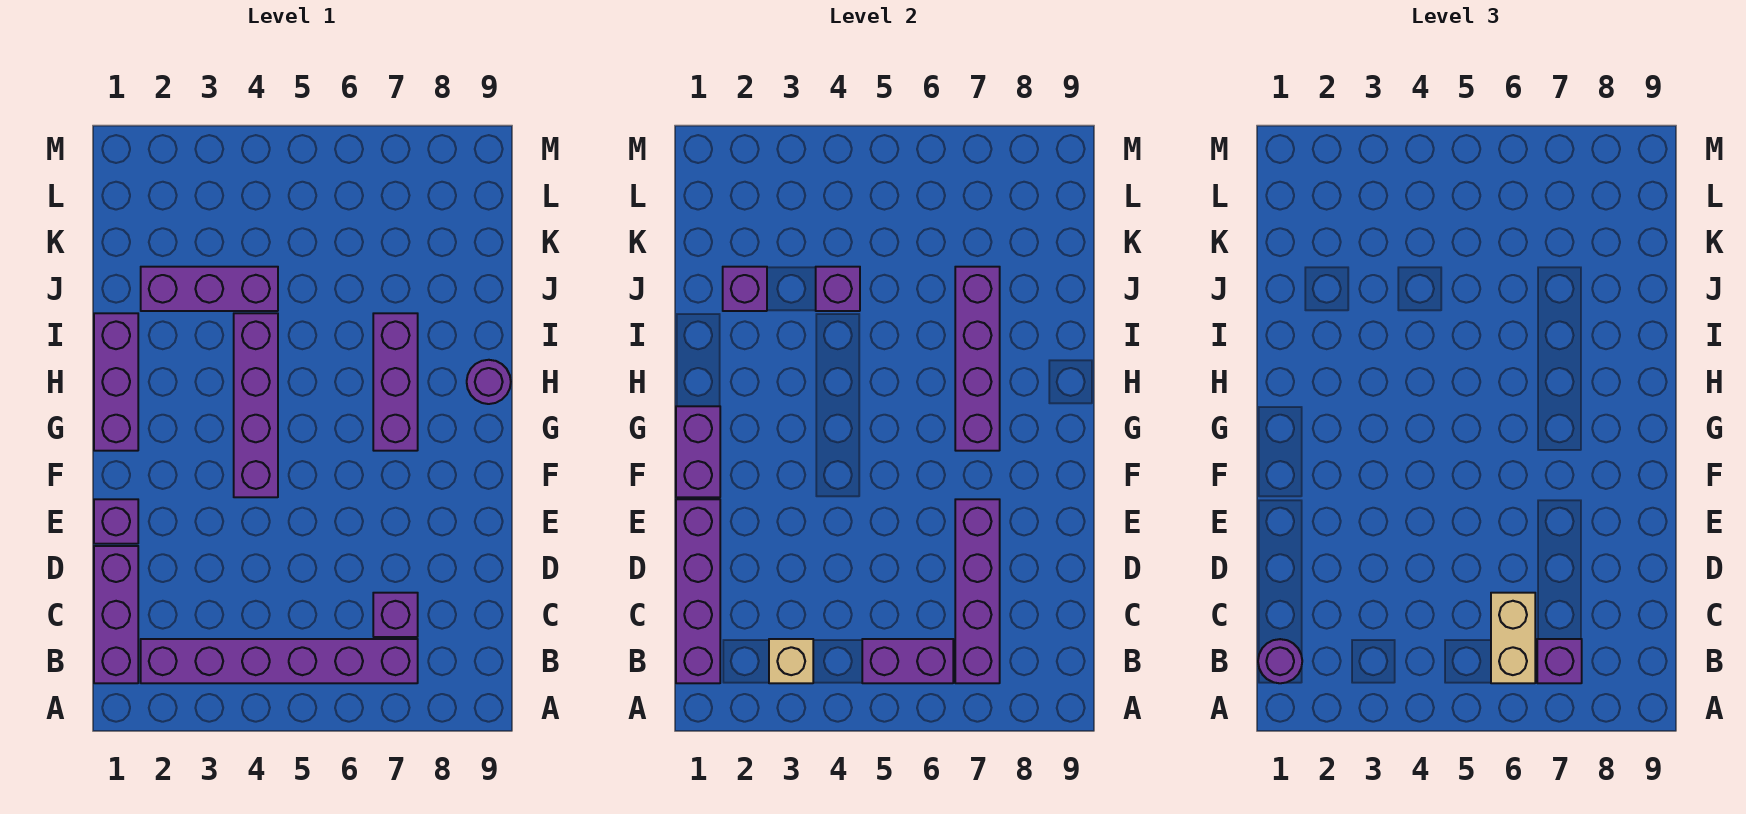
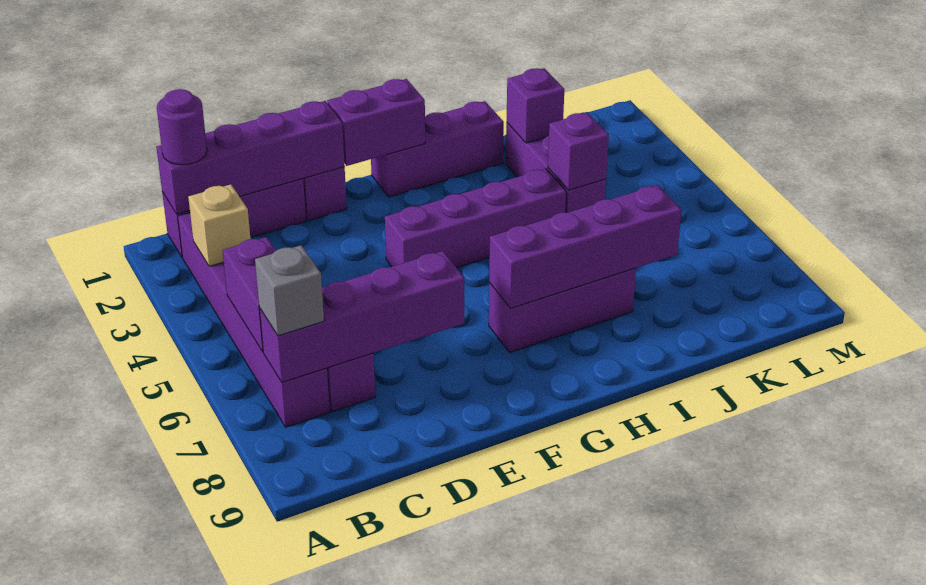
tan 1x2 brick [1491,593,1535,683] -> none
purple 1x1 brick [1537,639,1582,683] -> grey 1x1 brick [255,245,324,336]
purple 1x1 round brick [467,360,511,404] -> none

